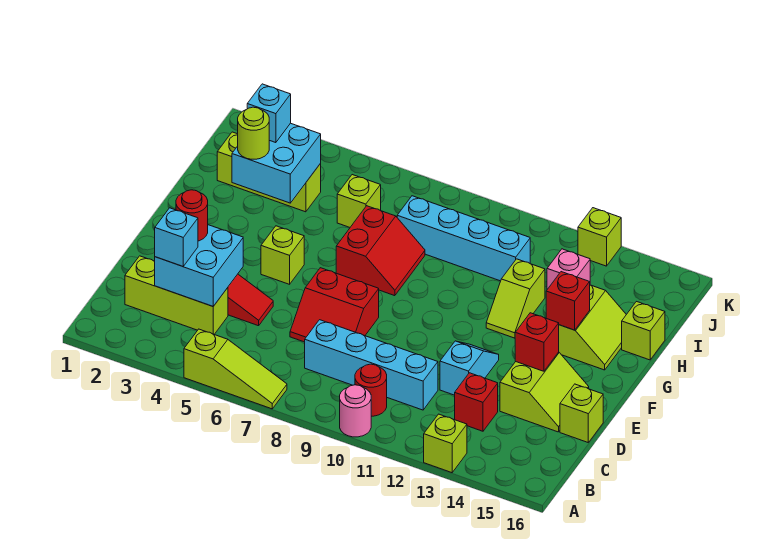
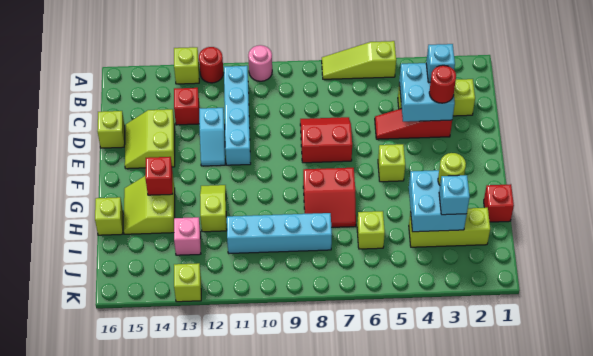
red 1x1 round brick [355,364,387,416] -> red 1x1 round brick moved to [199,47,223,83]
cyan 1x4 brick [305,320,438,410] -> cyan 1x4 brick turned to [224,66,251,165]
red 1x1 brick [515,313,559,371] -> red 1x1 brick moved to [484,184,514,222]
red 2x2 slope [336,206,425,296] -> red 2x2 slope turned to [303,168,356,227]

